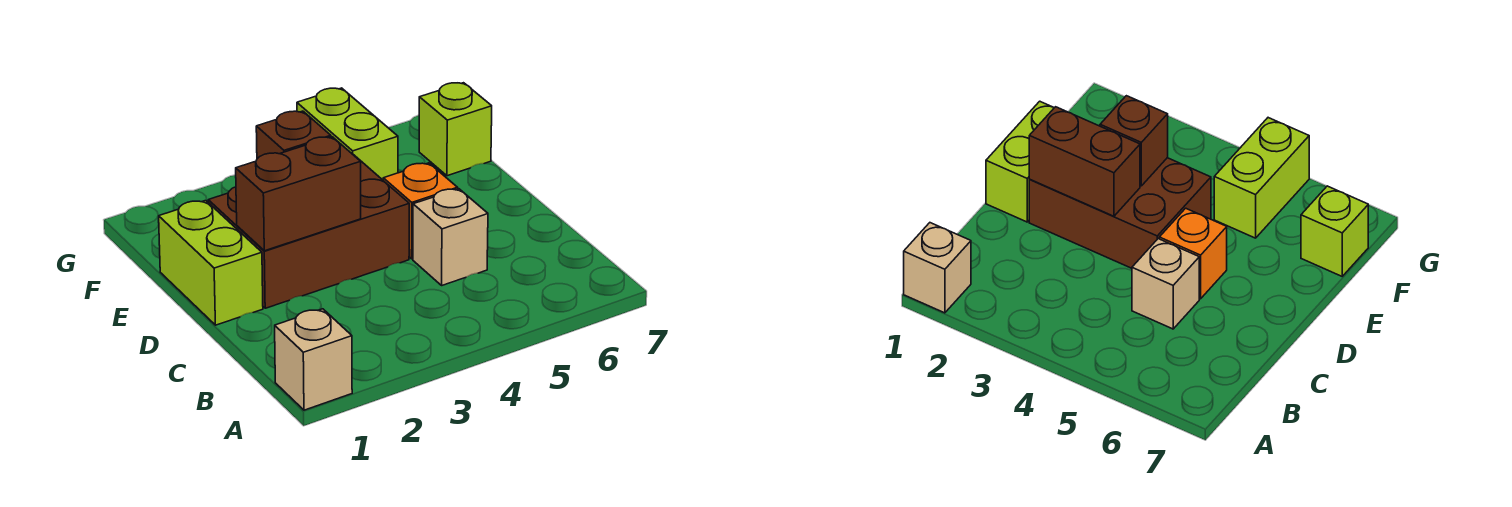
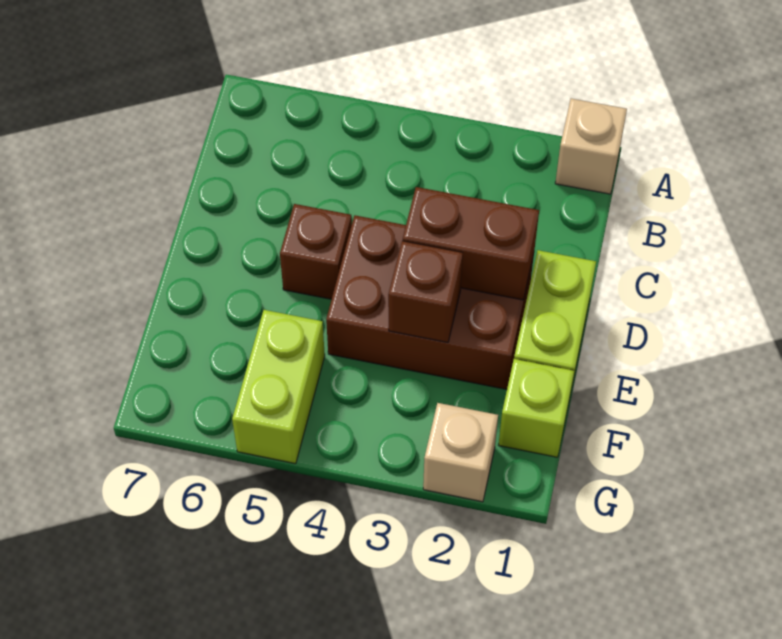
tan 1x1 brick [413,189,488,285] -> tan 1x1 brick moved to [423,403,498,502]
orange 1x1 brick [383,163,458,259] -> brown 1x1 brick [280,204,352,299]
lime 1x1 brick [419,83,492,176] -> lime 1x1 brick moved to [499,359,574,457]

